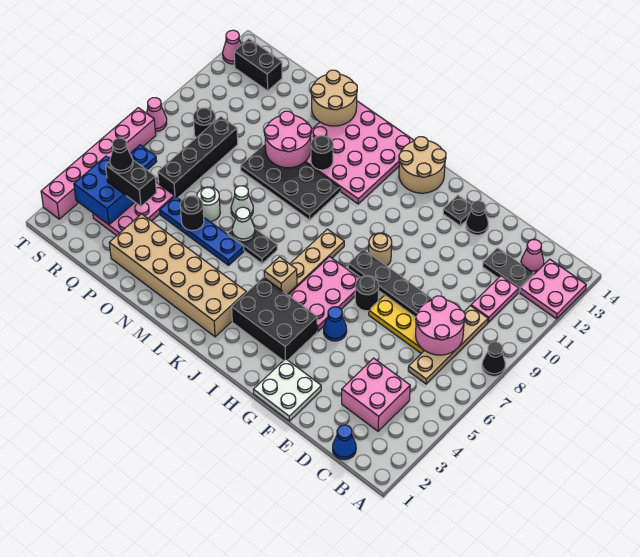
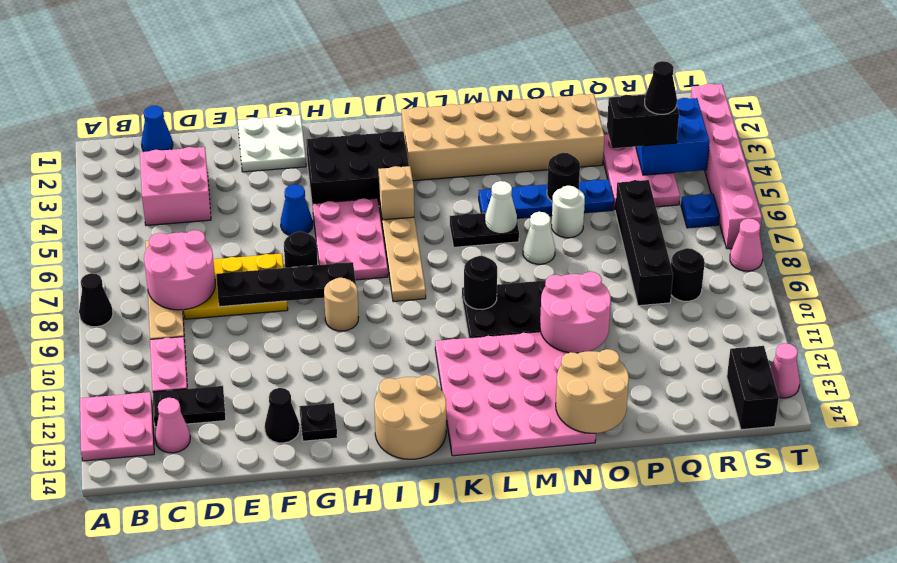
black 1x1 round brick [311,136,333,170] -> black 1x1 round brick moved to [464,256,497,310]
black 1x2 brick [234,39,282,91] -> black 1x2 brick turned to [727,346,779,430]

